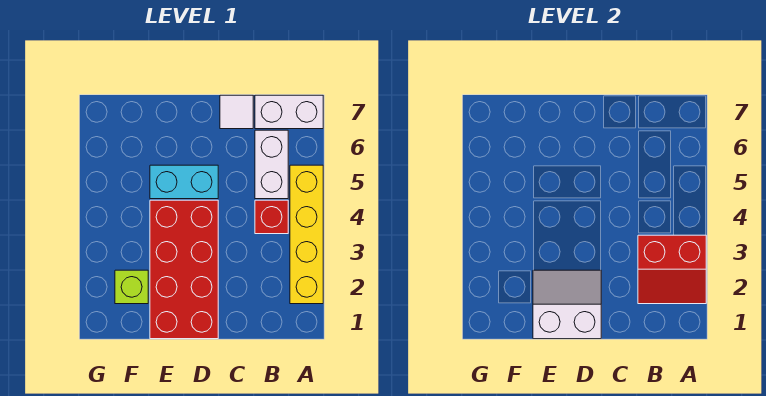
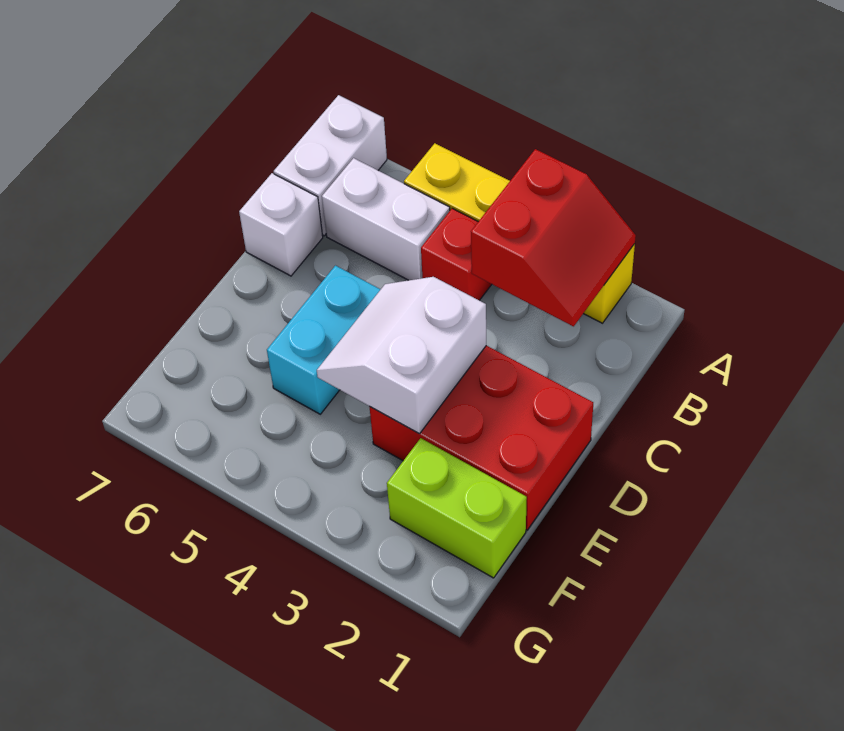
white 1x1 tile [220,95,253,129] -> white 1x1 brick [239,173,323,276]
red 2x4 brick [150,200,218,339] -> red 2x3 brick [370,346,593,530]
white 2x2 slope [533,270,601,339] -> white 2x2 slope moved to [317,277,486,434]
lime 1x1 brick [115,270,148,304] -> lime 1x2 brick [387,438,527,578]

